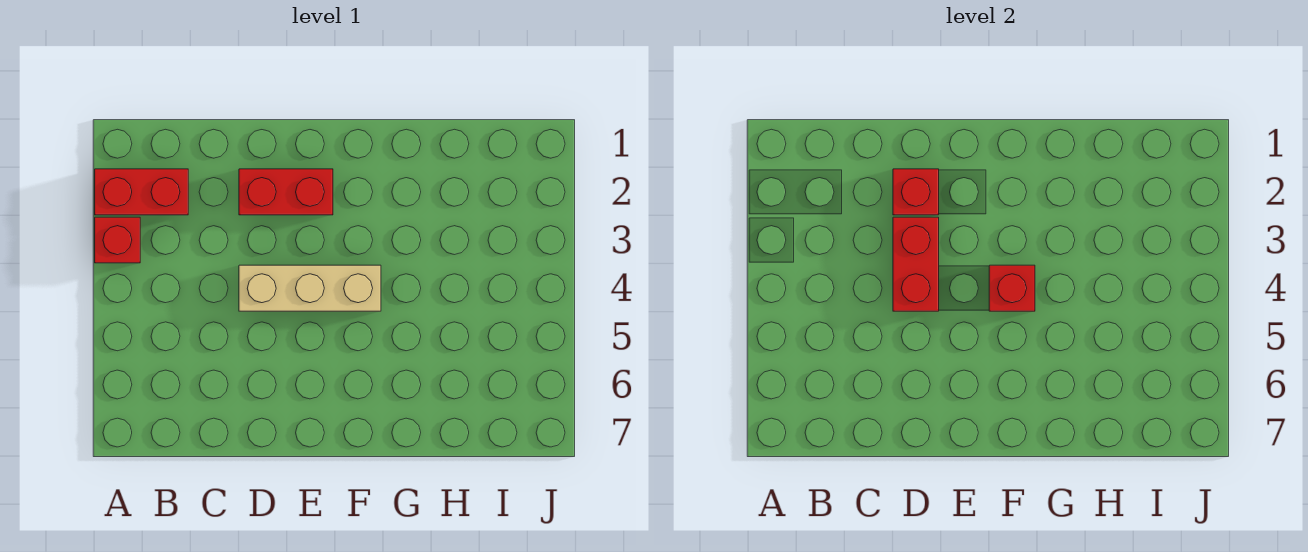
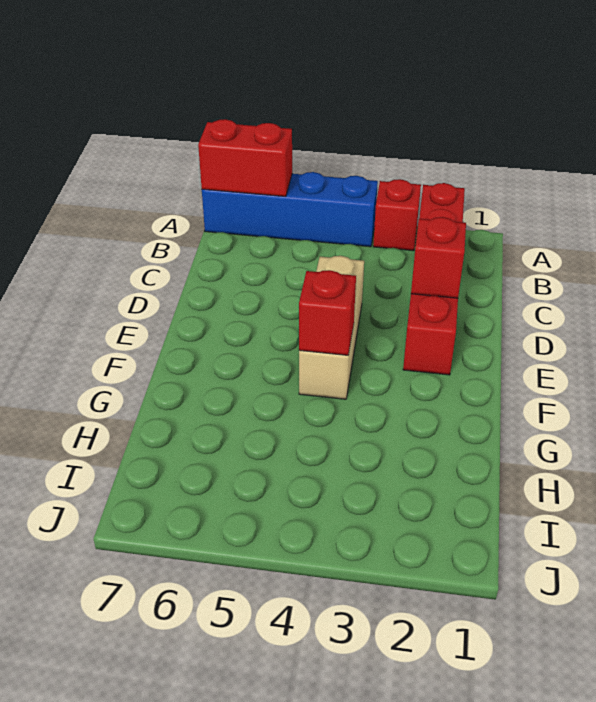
none -> blue 1x4 brick [202,172,378,247]
red 1x2 brick [893,217,939,311] -> red 1x2 brick moved to [198,119,292,196]

